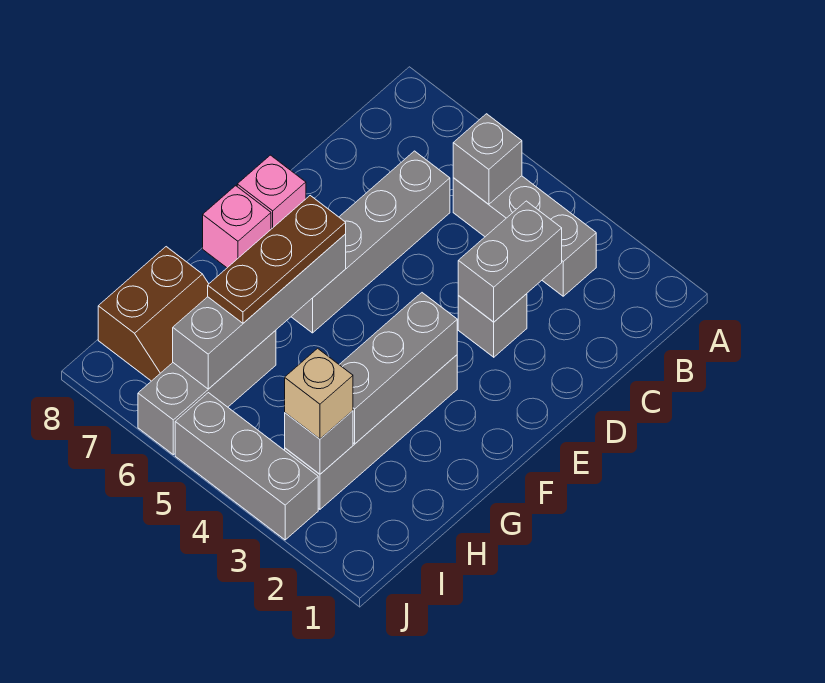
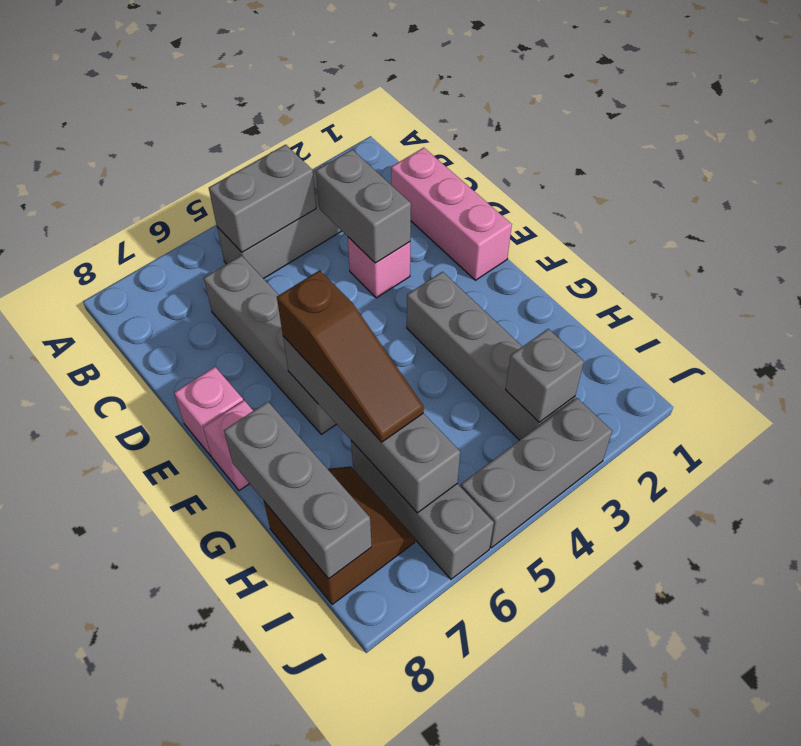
grey 1x1 brick [453,114,522,204] -> grey 1x2 brick [209,145,316,252]
none -> pink 1x3 brick [391,148,512,280]
grey 1x1 brick [458,294,527,357] -> pink 1x1 brick [348,237,410,298]
grey 1x3 brick [339,293,457,444] -> grey 1x3 brick moved to [224,402,372,579]
brown 1x3 plate [208,196,346,323] -> brown 1x3 slope [277,270,424,442]
tan 1x1 brick [285,348,353,439] -> none

